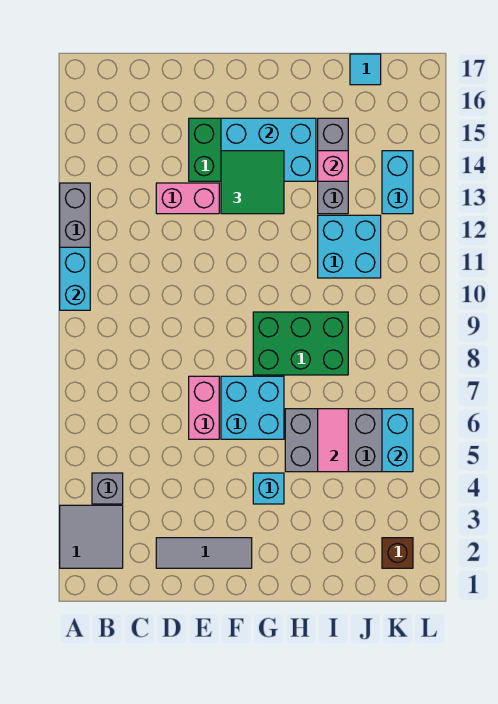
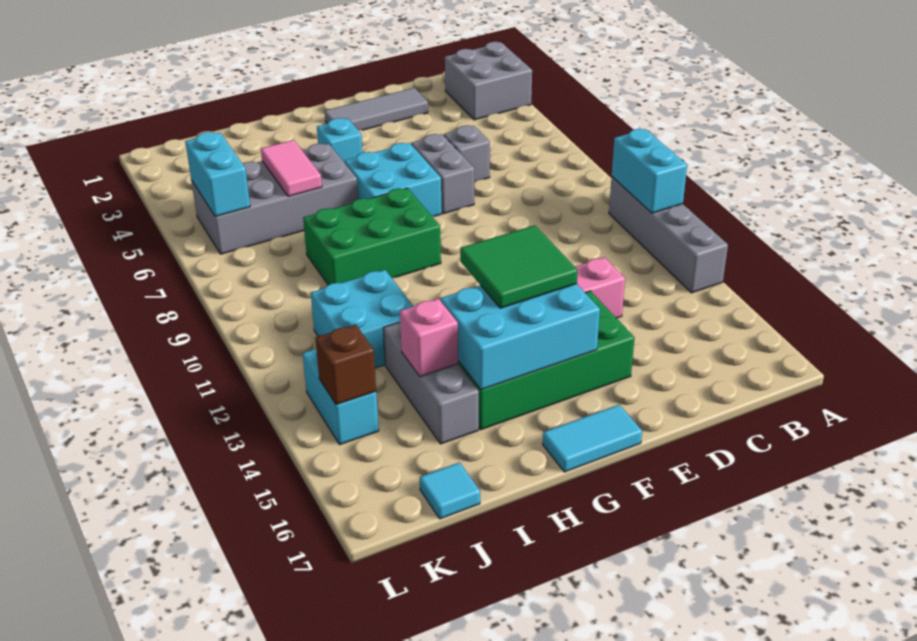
grey 2x2 tile [60,505,123,568] -> grey 2x2 brick [445,42,532,120]
grey 1x1 brick [92,473,123,504] -> grey 1x1 brick moved to [444,125,490,182]
pink 1x2 brick [189,376,219,439] -> grey 1x2 brick [411,134,474,214]
none -> cyan 1x2 tile [543,405,642,472]
brown 1x1 brick [382,538,413,568] -> brown 1x1 brick moved to [315,325,376,405]

